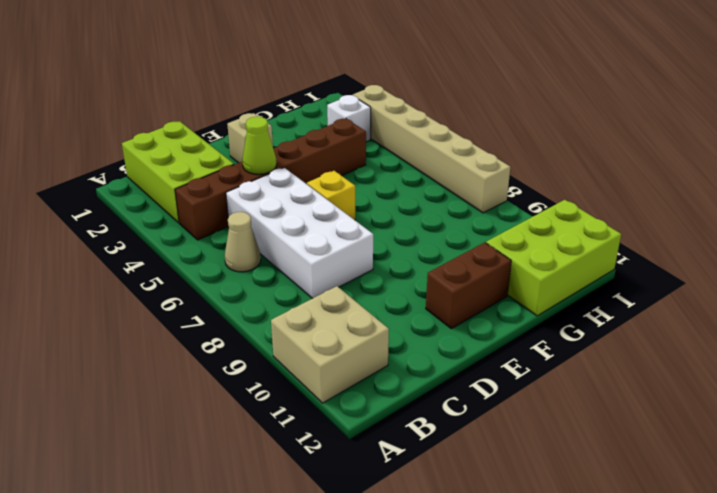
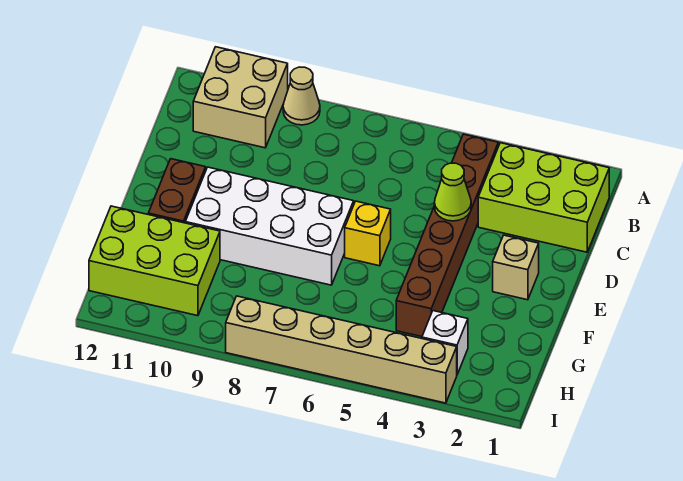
tan 1x1 cone [225,212,261,272] -> tan 1x1 cone moved to [283,67,320,125]
white 2x4 brick [226,168,373,299] -> white 2x4 brick moved to [185,167,354,285]
lime 2x3 brick [486,200,621,316] -> lime 2x3 brick turned to [89,206,220,316]

